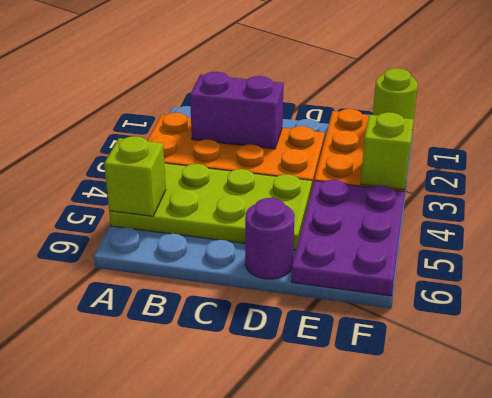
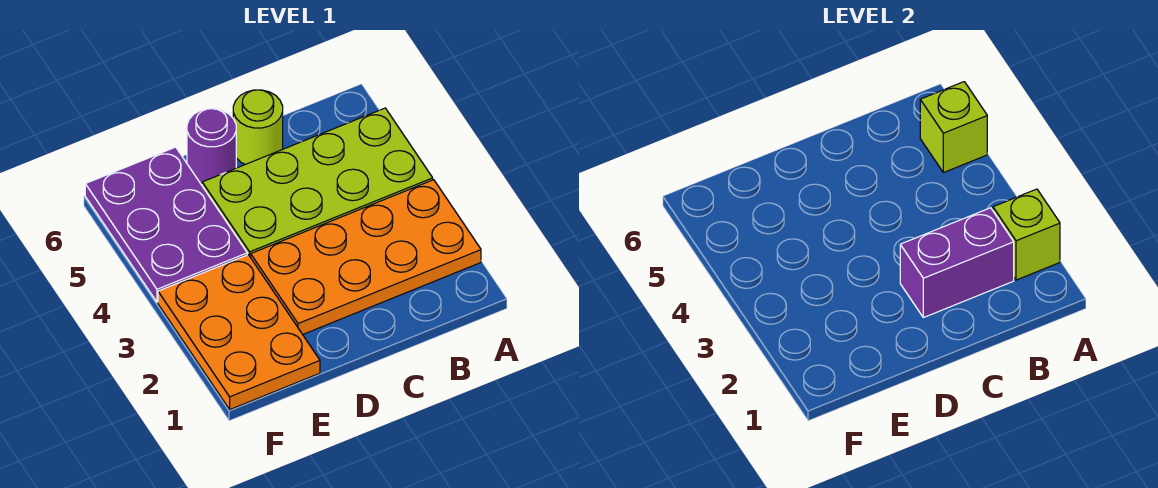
lime 1x1 round brick [373,68,418,119] -> lime 1x1 round brick moved to [233,90,283,165]
lime 1x1 brick [361,112,414,190] -> lime 1x1 brick moved to [993,189,1060,280]

